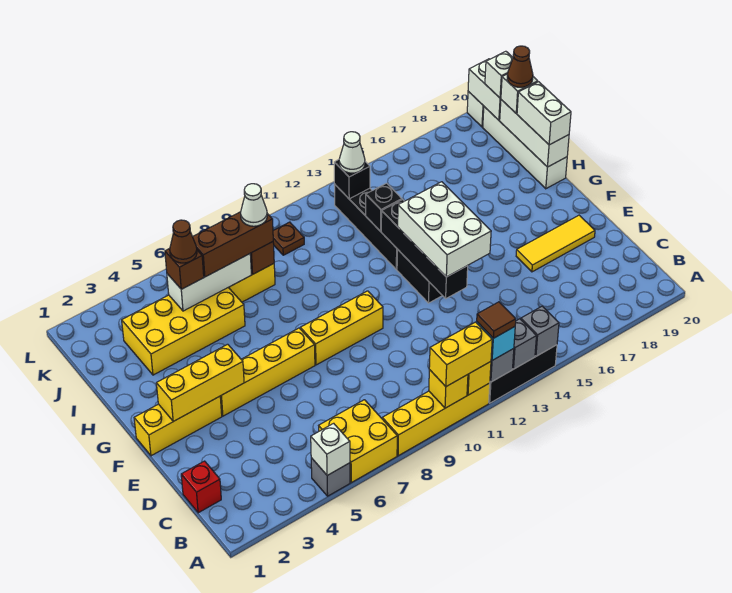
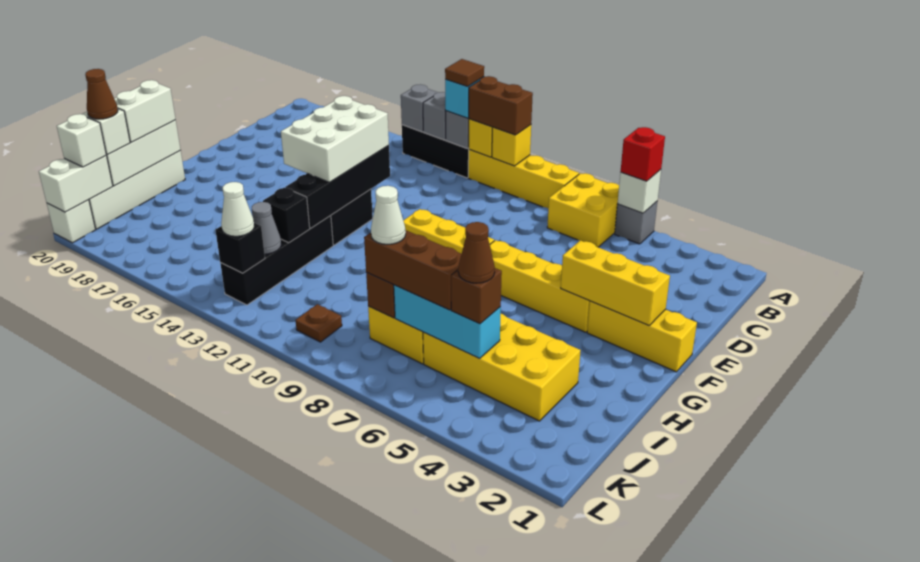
yellow 1x2 brick [429,322,492,386] -> brown 1x2 brick [469,76,533,135]
red 1x1 brick [181,461,221,513] -> red 1x1 brick moved to [621,127,665,181]
yellow 1x3 tile [516,215,595,272] -> none
white 1x3 brick [167,254,251,311] -> cyan 1x3 brick [394,285,501,358]
none -> grey 1x1 cone [252,202,281,254]

